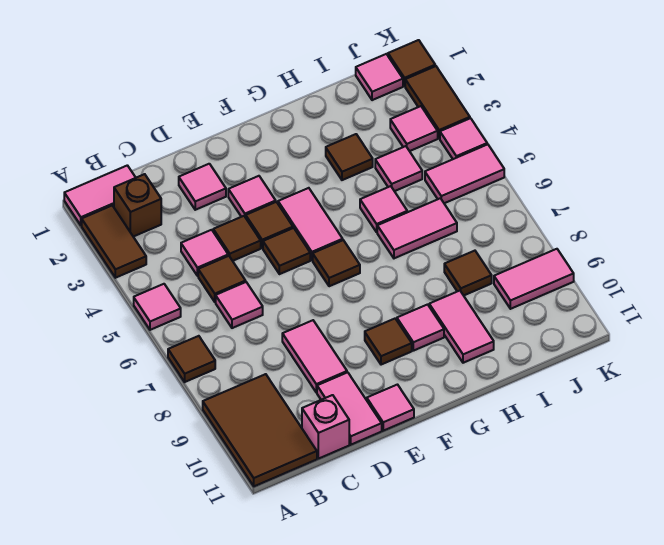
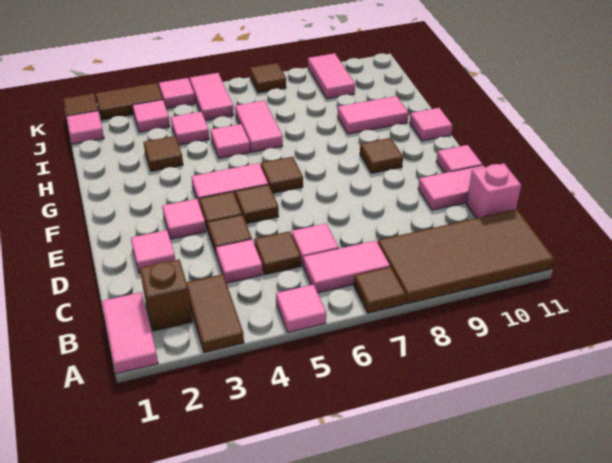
brown 1x2 tile [82,206,146,278] -> brown 1x2 tile turned to [187,274,244,353]
brown 2x3 tile [203,374,317,486] -> brown 2x4 tile [378,209,554,304]
pink 1x2 tile [282,320,347,392] -> pink 1x2 tile moved to [303,241,390,293]
pink 1x1 tile [397,305,444,351] -> pink 1x1 tile moved to [410,108,452,141]
brown 1x1 tile [444,251,492,296] -> brown 1x1 tile moved to [250,63,286,93]

